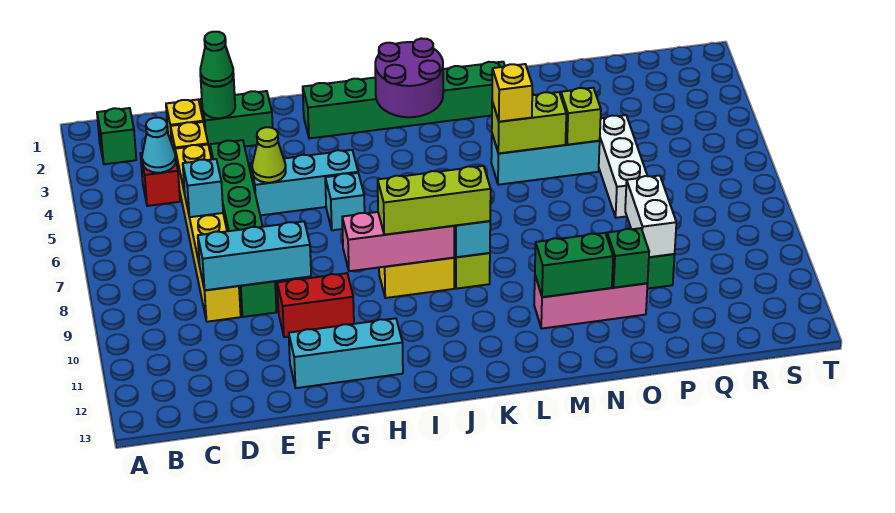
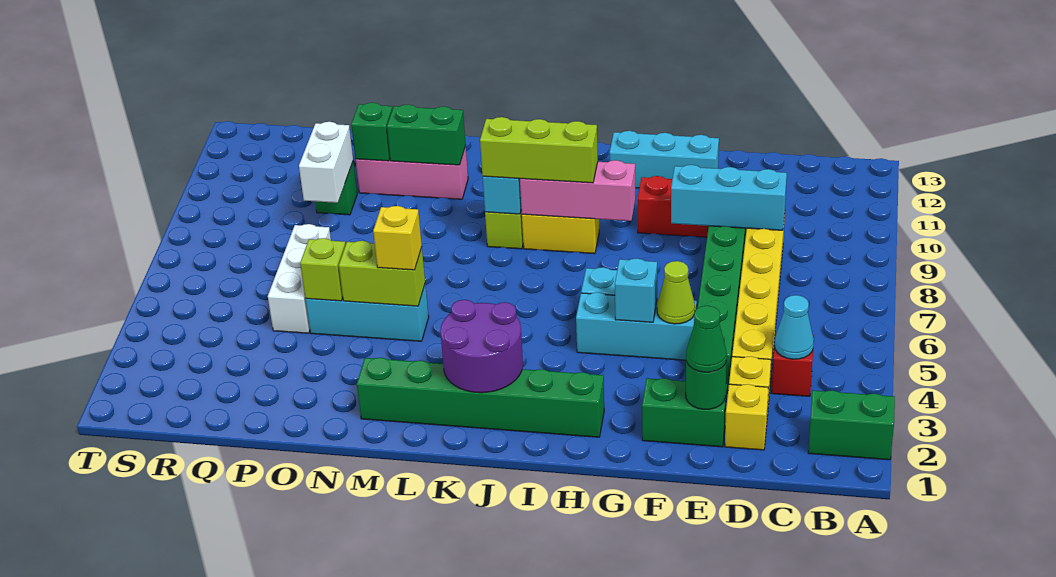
green 1x1 brick [97,108,136,164] -> green 1x2 brick [808,390,895,460]
cyan 1x1 brick [183,159,223,217] -> cyan 1x1 brick moved to [615,258,657,322]

